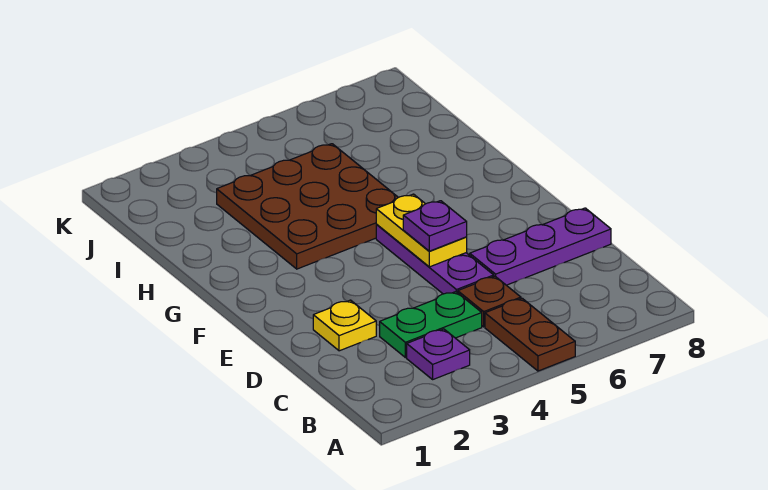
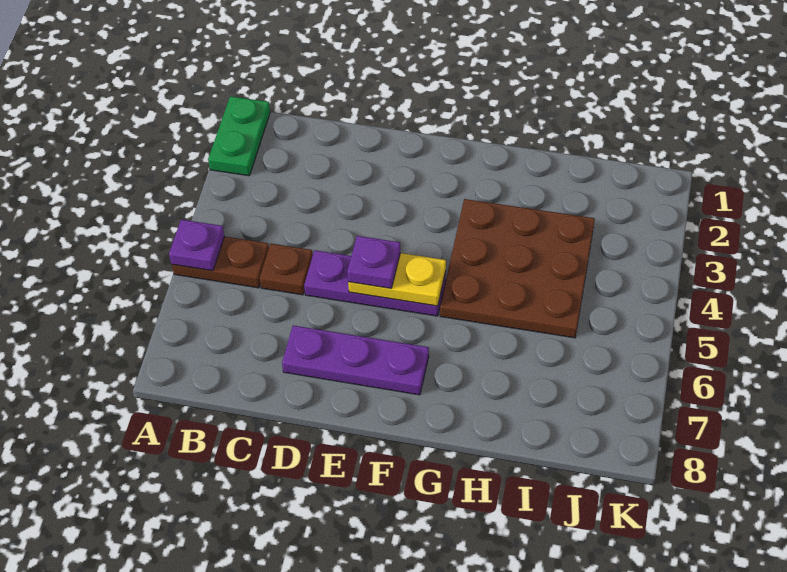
purple 1x1 plate [407,329,470,379] -> purple 1x1 plate moved to [169,220,224,271]
green 1x2 plate [380,292,482,358] -> green 1x2 plate moved to [208,96,270,176]
yellow 1x1 plate [313,300,376,351] -> none
purple 1x3 plate [470,208,611,285] -> purple 1x3 plate turned to [282,325,429,395]

